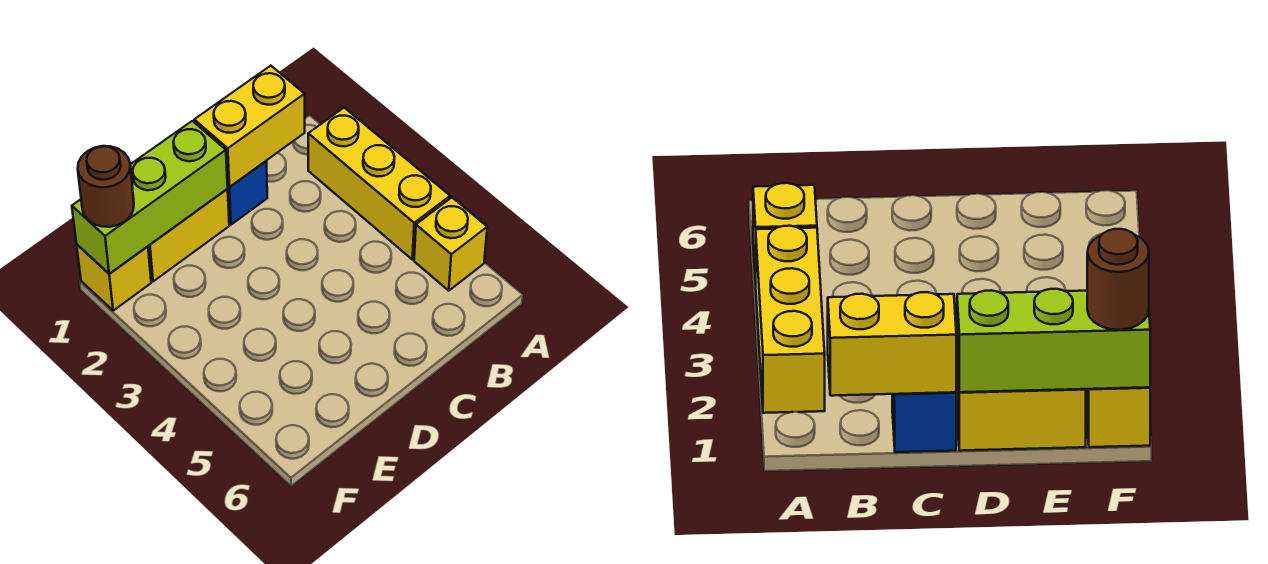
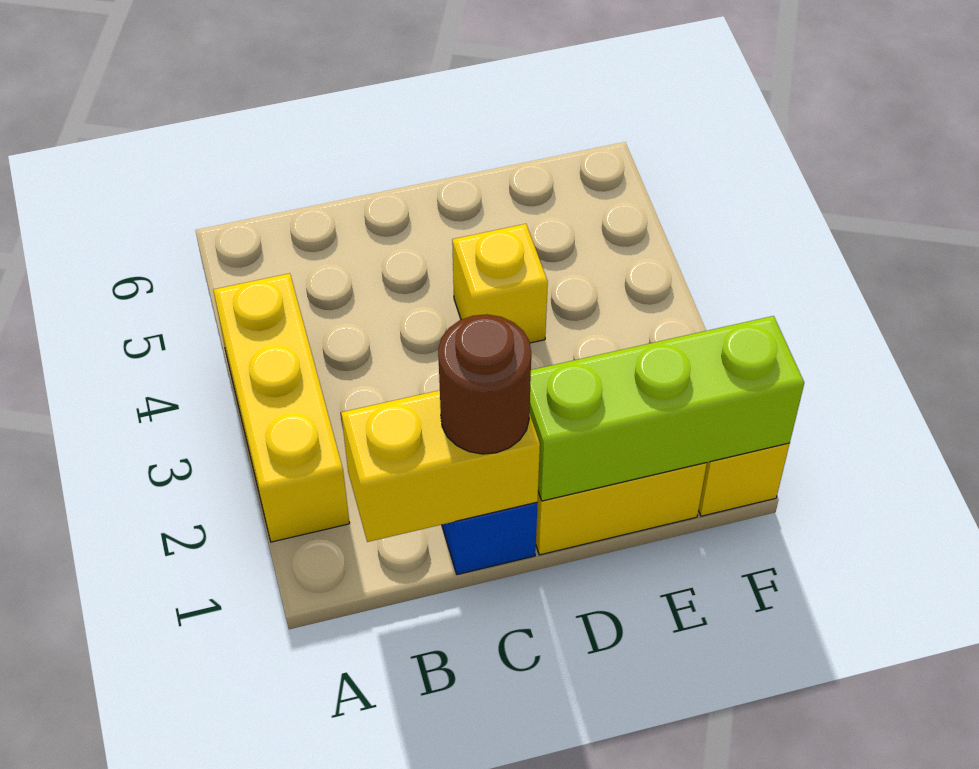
yellow 1x1 brick [414,198,487,291] -> yellow 1x1 brick moved to [452,224,548,343]
brown 1x1 round brick [78,146,134,227] -> brown 1x1 round brick moved to [438,314,531,454]

